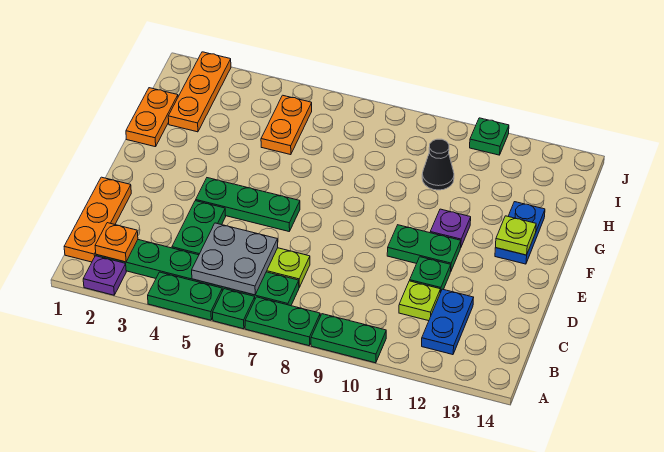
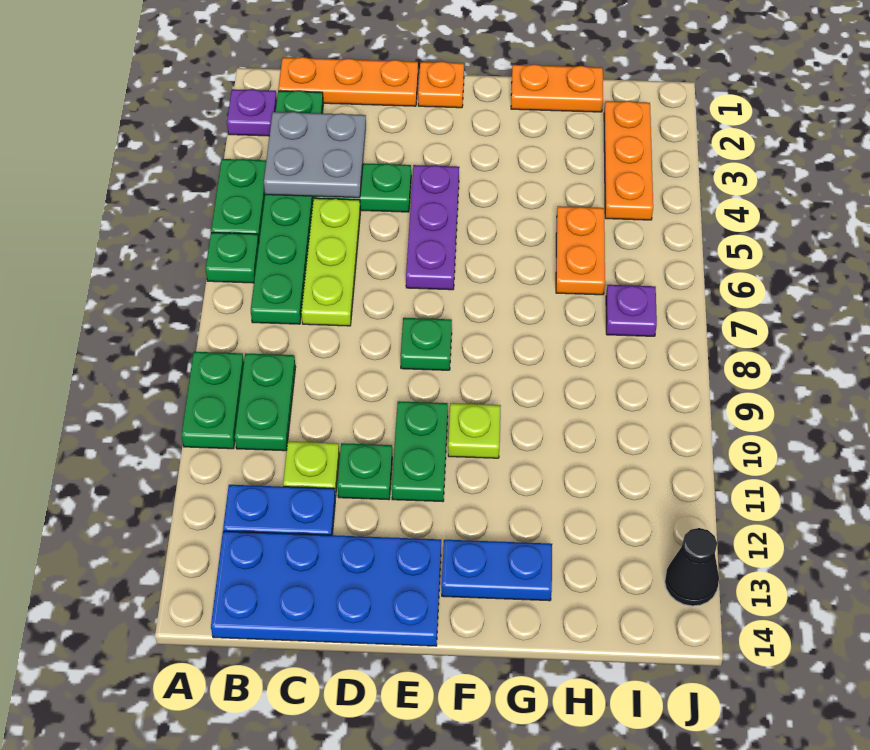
green 1x2 plate [245,297,320,346] -> green 1x2 plate moved to [235,353,295,451]
orange 1x1 plate [95,223,138,262] -> orange 1x1 plate moved to [418,61,464,108]
grey 2x2 plate [192,223,278,295] -> grey 2x2 plate moved to [264,112,366,198]
none -> blue 2x4 plate [211,531,441,646]
green 1x3 plate [196,178,300,231] -> purple 1x3 plate [406,165,459,290]
purple 1x1 plate [430,209,471,248] -> purple 1x1 plate moved to [606,285,657,336]
lime 1x1 plate [496,216,536,255] -> lime 1x1 plate moved to [448,403,501,458]
orange 1x3 plate [168,52,231,132] -> orange 1x3 plate turned to [604,101,653,220]
orange 1x2 plate [261,95,312,155] -> orange 1x2 plate turned to [556,206,605,295]
black 1x1 cone [422,139,454,190] -> black 1x1 cone moved to [665,528,719,606]
green 1x1 plate [470,118,509,155] -> green 1x1 plate moved to [401,318,452,370]

